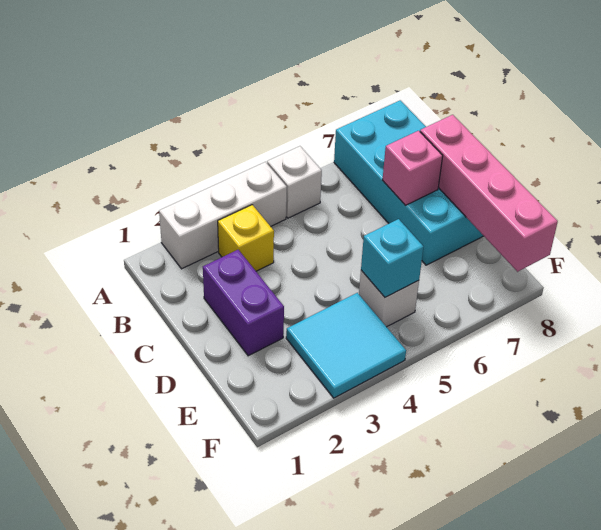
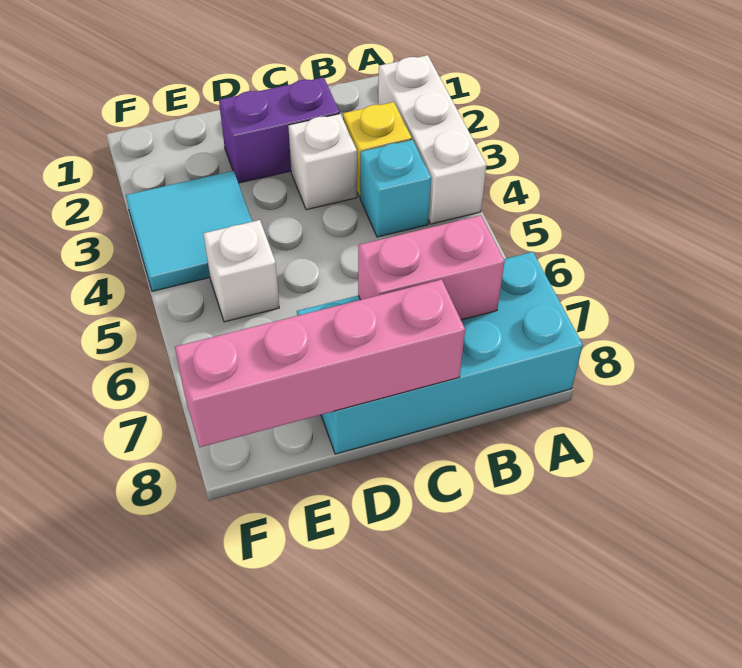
white 1x1 brick [267,146,322,218] -> white 1x1 brick moved to [288,114,357,210]
pink 1x1 brick [383,131,443,205] -> pink 1x2 brick [358,215,505,320]
cyan 1x1 brick [361,219,423,297] -> cyan 1x1 brick moved to [360,140,431,237]

